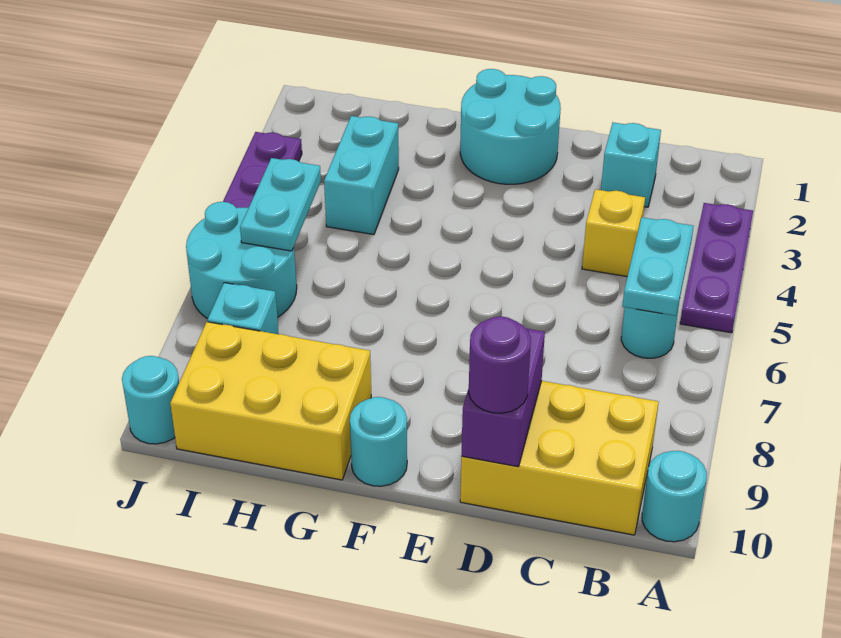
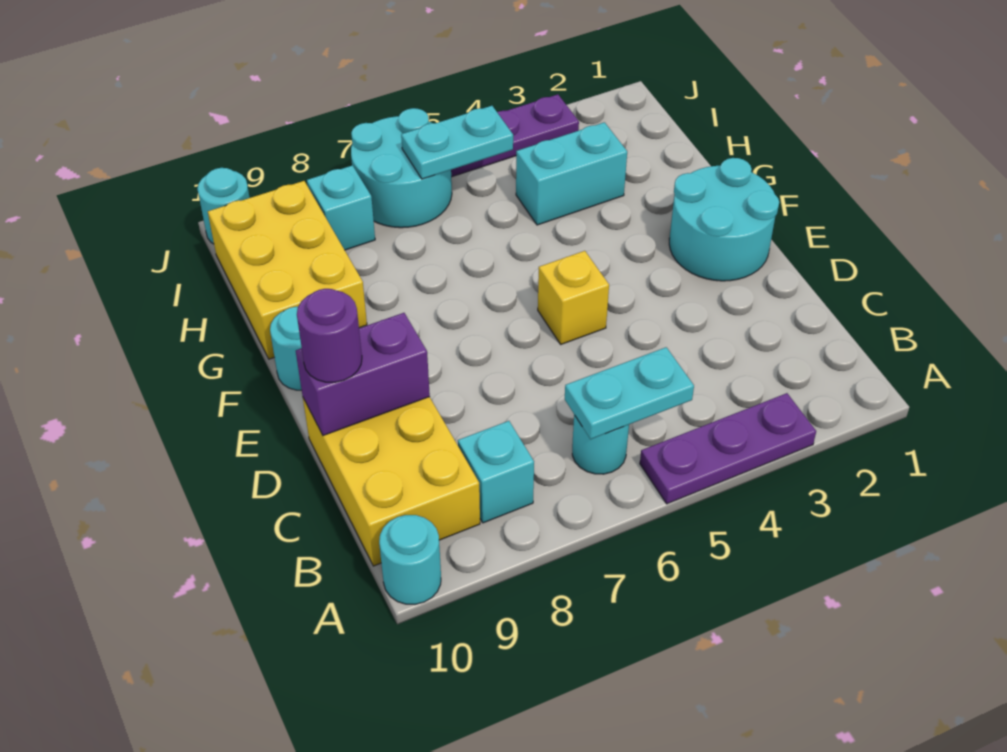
cyan 1x1 brick [601,123,661,207] -> cyan 1x1 brick moved to [458,421,534,523]
yellow 1x1 brick [582,189,645,277] -> yellow 1x1 brick moved to [538,251,609,344]

